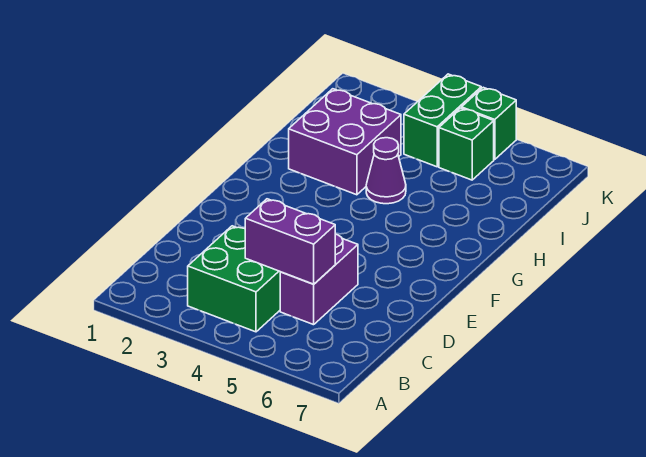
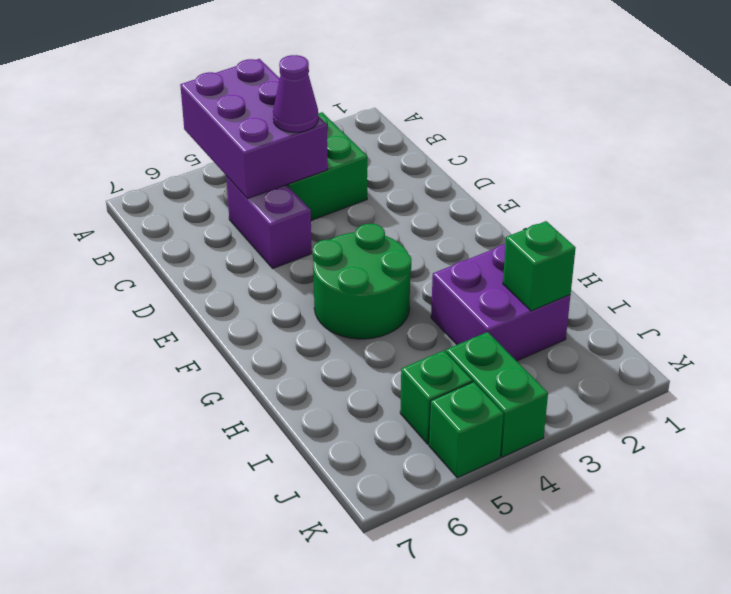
purple 1x2 brick [245,199,335,284] -> purple 2x3 brick [180,59,328,199]
none -> green 2x2 round brick [313,224,411,339]
purple 1x1 cone [366,138,406,204] -> purple 1x1 cone moved to [273,55,318,133]
none -> green 1x1 brick [503,221,576,311]

